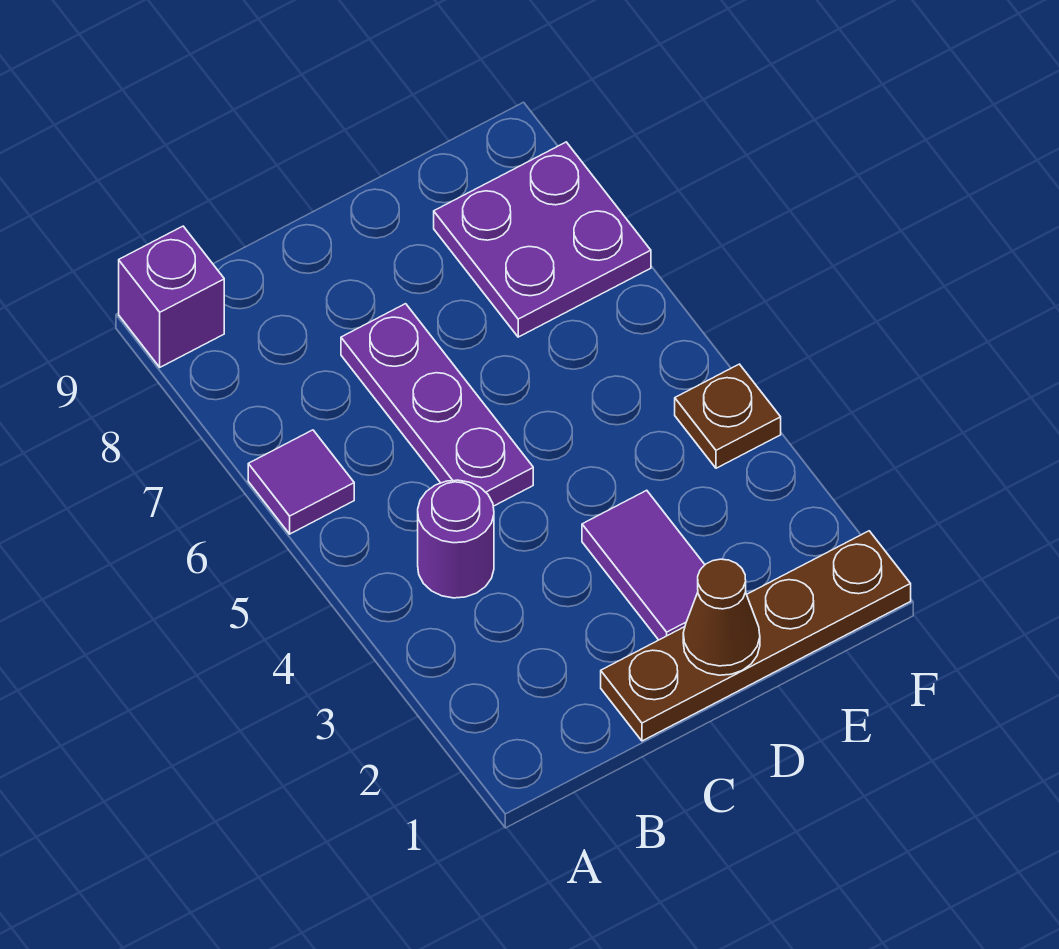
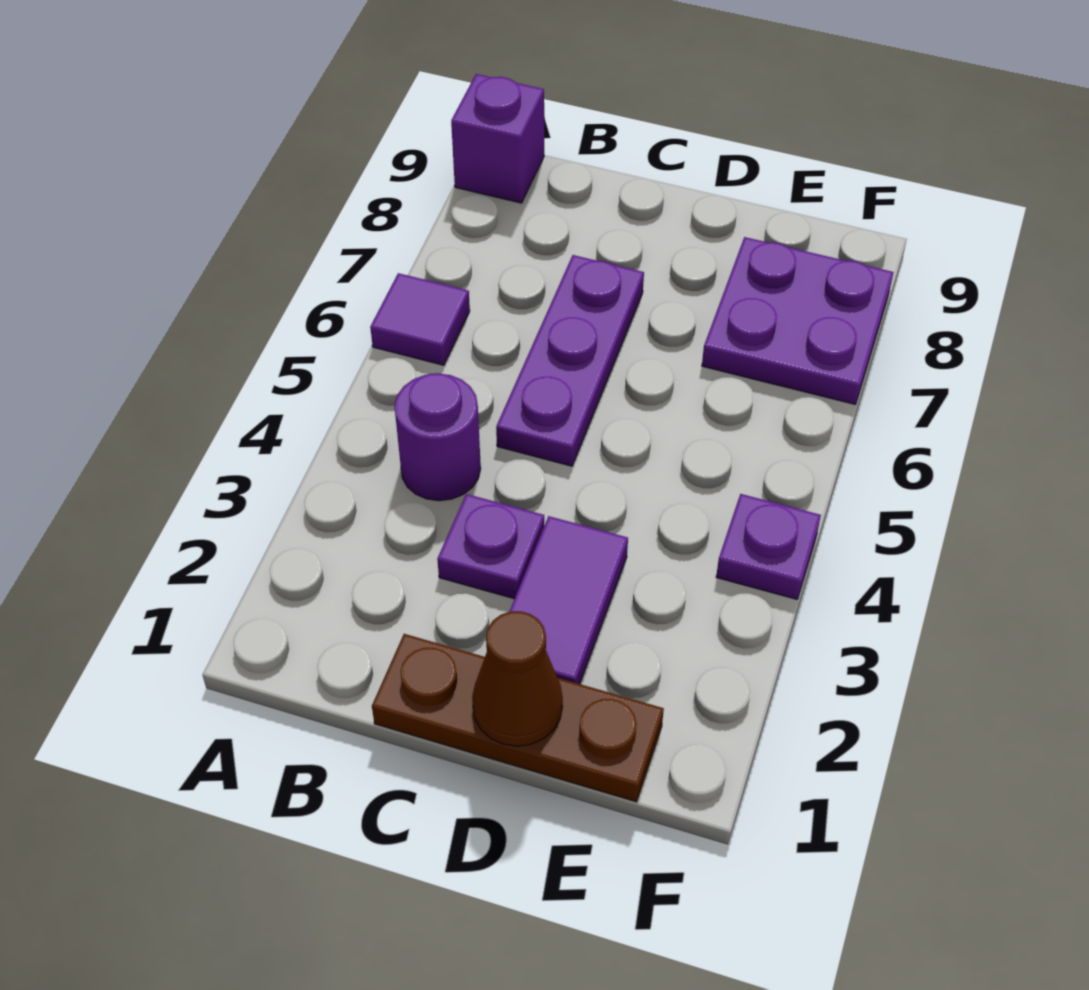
brown 1x4 plate [601,531,911,741] -> brown 1x3 plate [372,634,664,802]
none -> purple 1x1 plate [437,494,544,599]
brown 1x1 plate [675,364,781,468] -> purple 1x1 plate [716,494,821,599]

